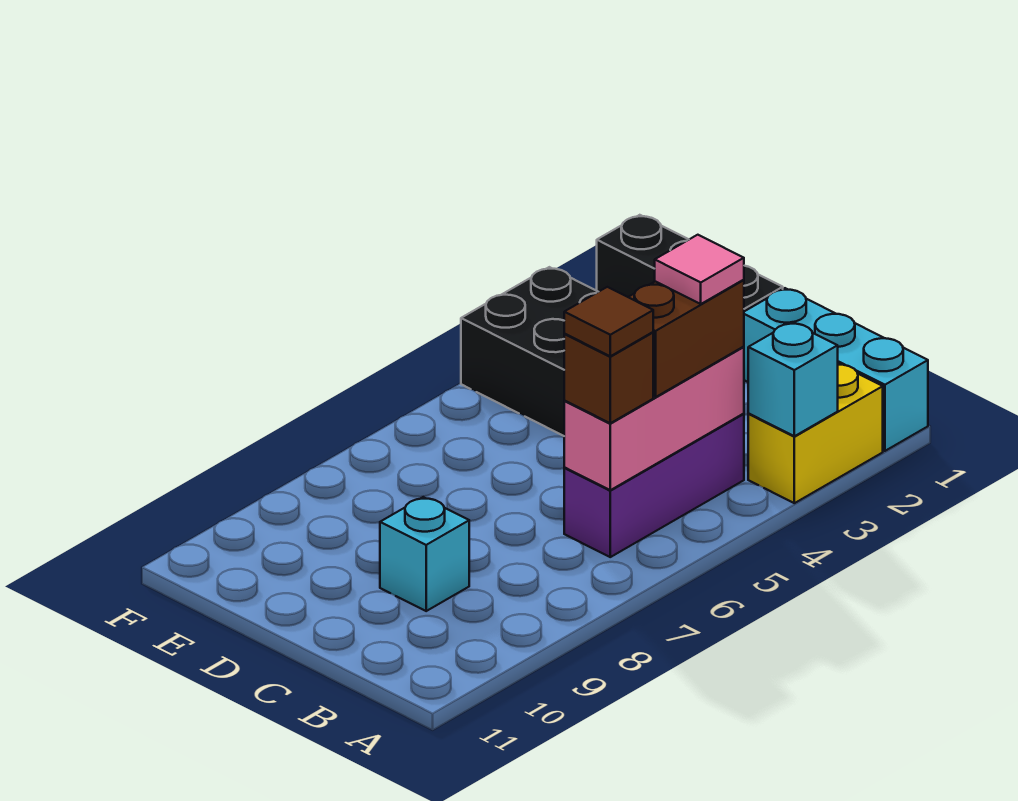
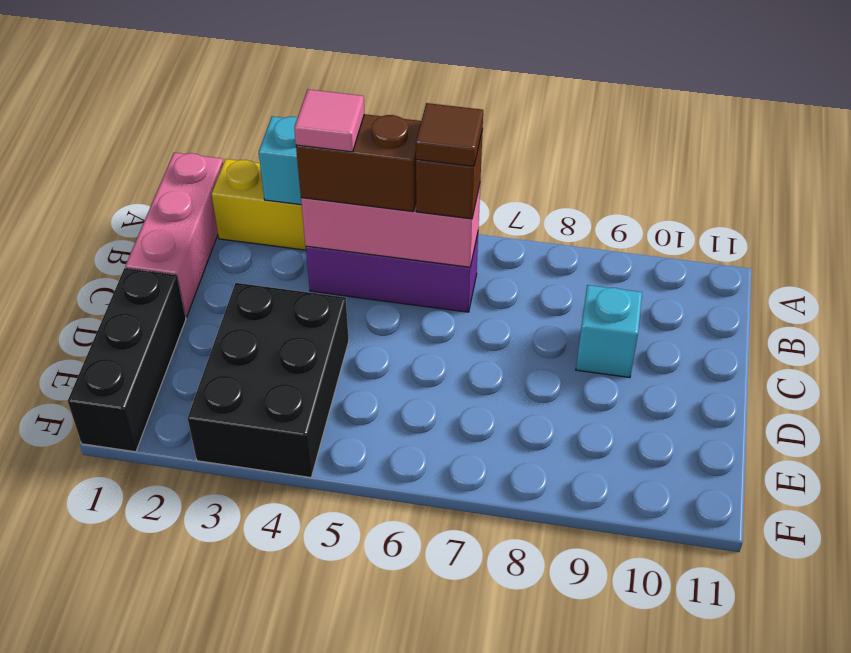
cyan 1x3 brick [744,288,928,451] -> pink 1x3 brick [125,153,223,317]

